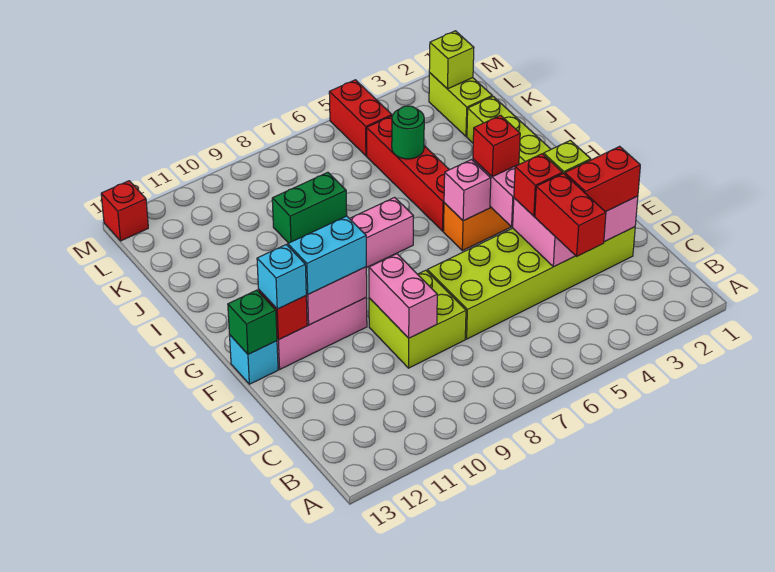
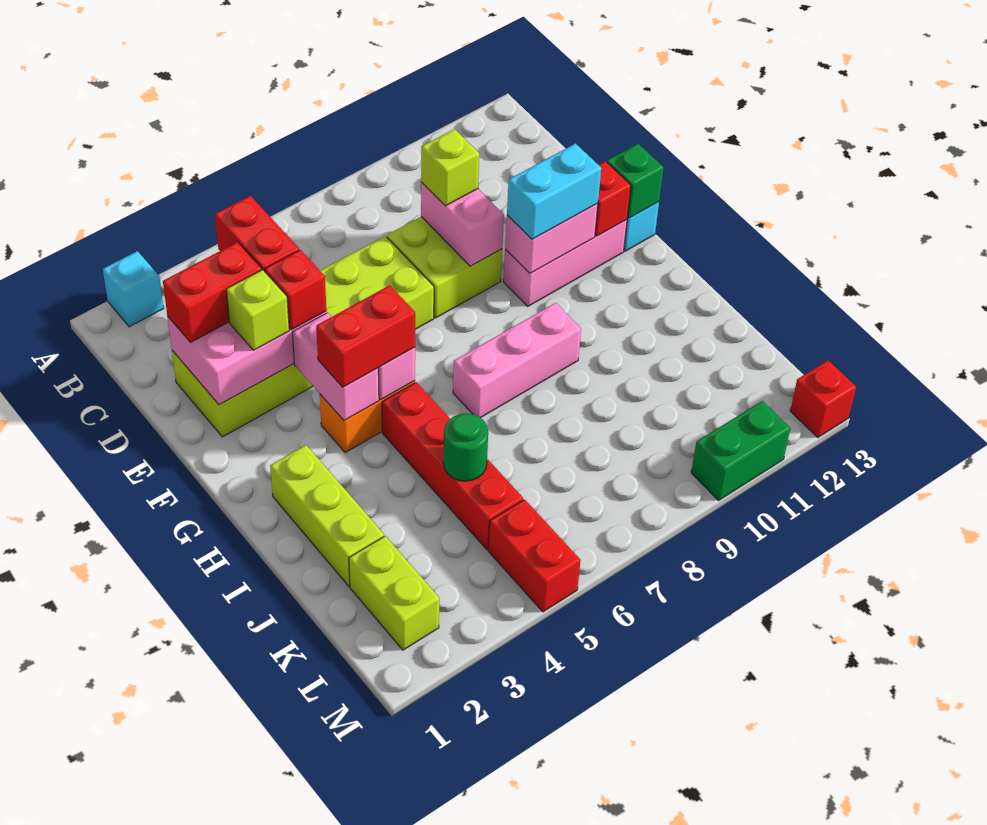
cyan 1x1 brick [257,245,306,309] -> cyan 1x1 brick moved to [103,251,164,327]
red 1x1 brick [473,115,520,177] -> red 1x2 brick [316,285,415,387]
green 1x2 brick [272,172,347,243] -> green 1x2 brick moved to [691,401,790,500]
lime 1x1 brick [429,31,474,89] -> lime 1x1 brick moved to [421,129,479,206]

